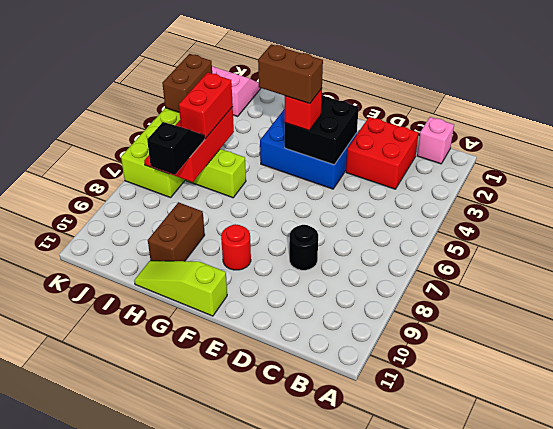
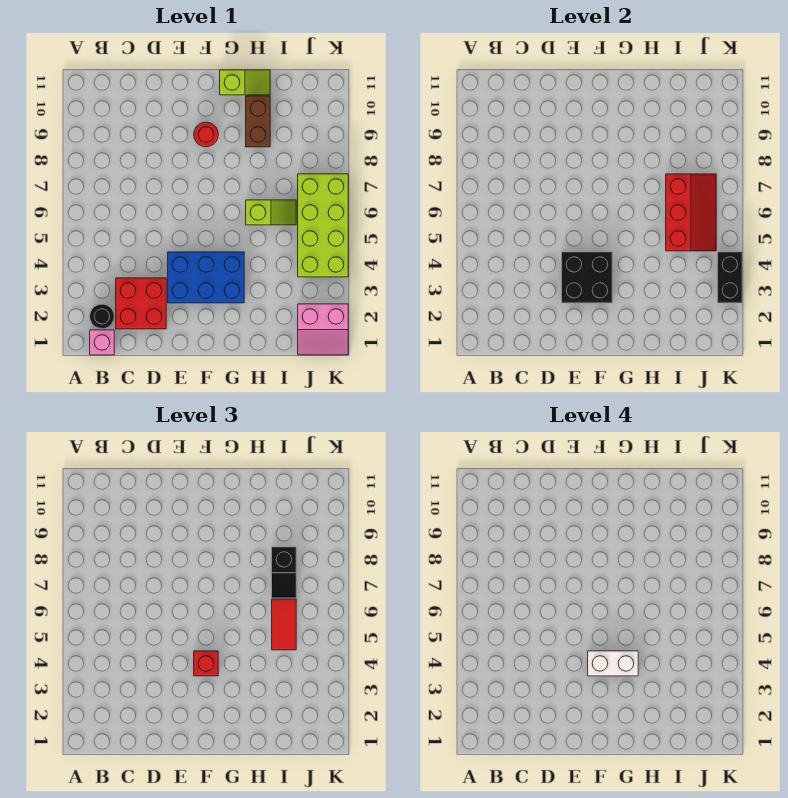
black 1x1 round brick [289,225,318,270] -> black 1x1 round brick moved to [90,304,114,329]
brown 1x2 brick [258,44,323,104] -> white 1x2 brick [588,651,638,676]
lime 1x3 slope [134,261,227,316] -> lime 1x2 slope [220,70,270,95]
red 1x2 brick [179,72,233,139] -> red 1x2 tile [272,599,296,650]
brown 1x2 brick [162,54,212,113] -> black 1x2 brick [718,252,742,303]

